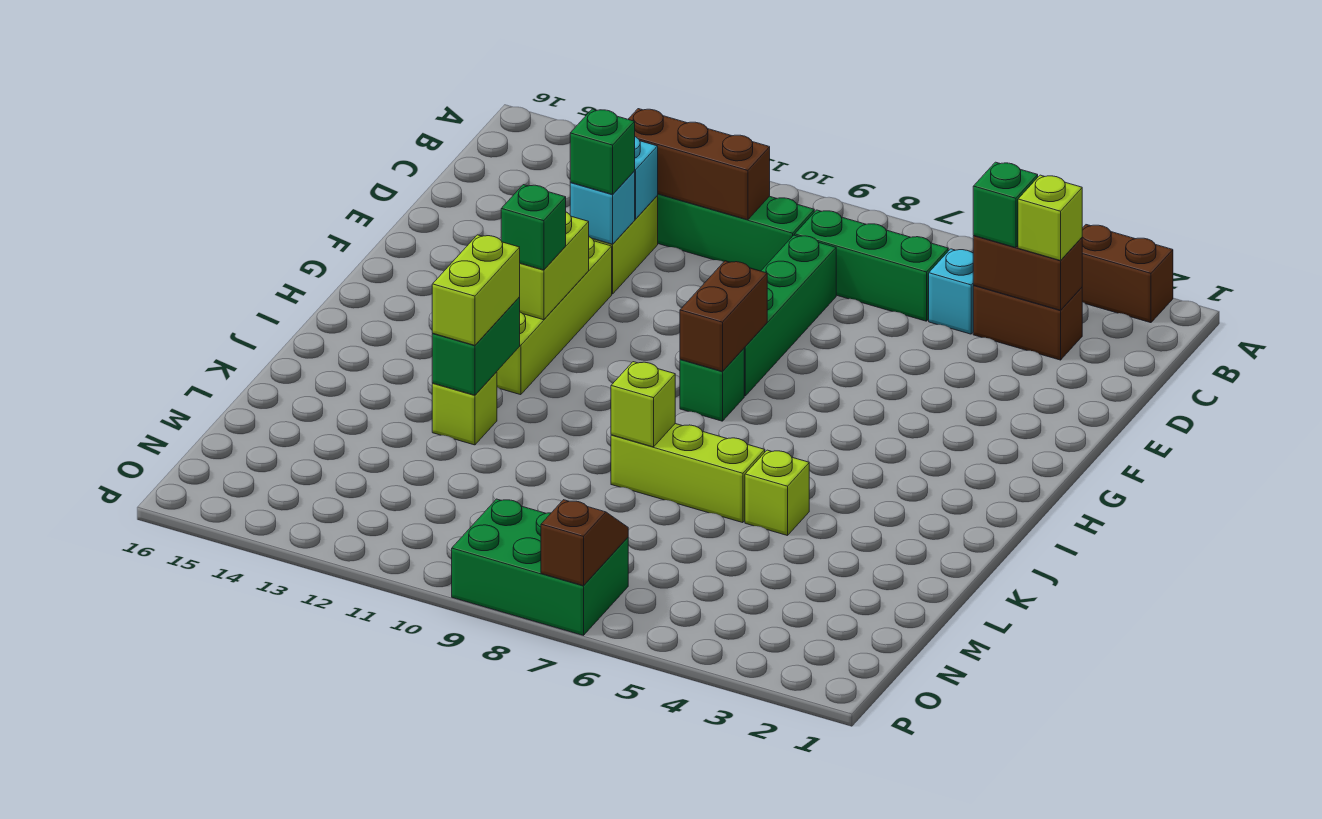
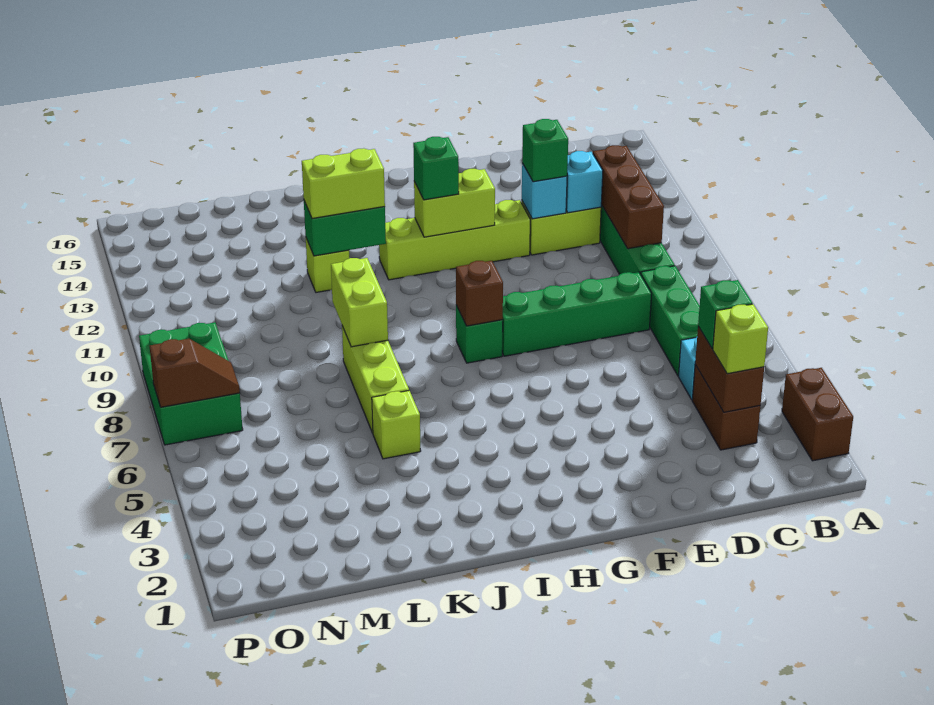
brown 1x2 brick [680,261,767,371] -> brown 1x1 brick [456,261,503,326]
lime 1x1 brick [611,362,675,447] -> lime 1x2 brick [331,258,388,347]

